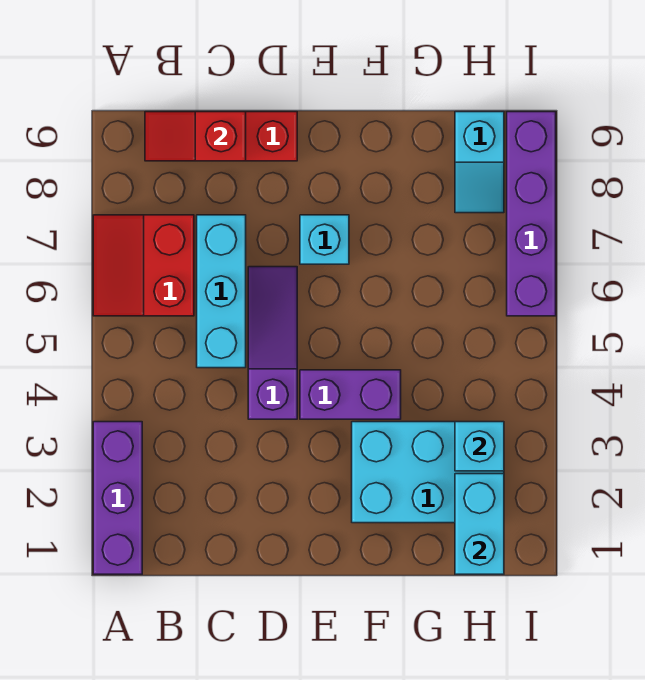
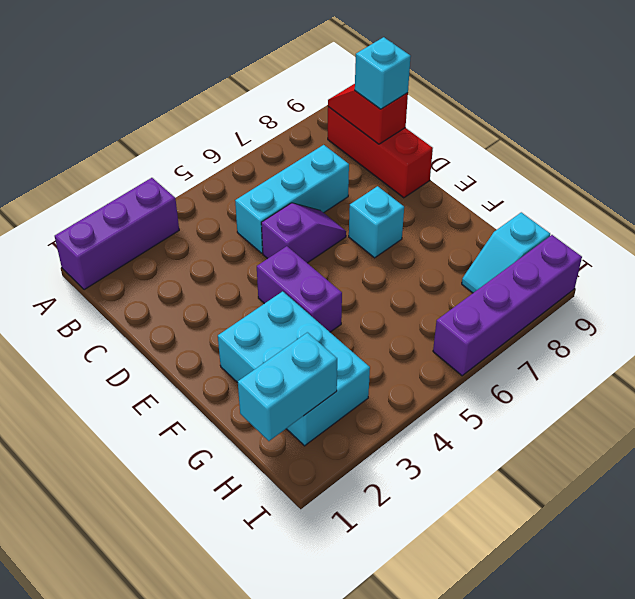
red 2x2 slope [93,215,194,316] -> none
purple 1x3 slope [248,267,297,419] -> purple 1x2 slope [261,203,346,263]
cyan 1x1 brick [455,422,504,471] -> cyan 1x1 brick moved to [355,37,411,109]

